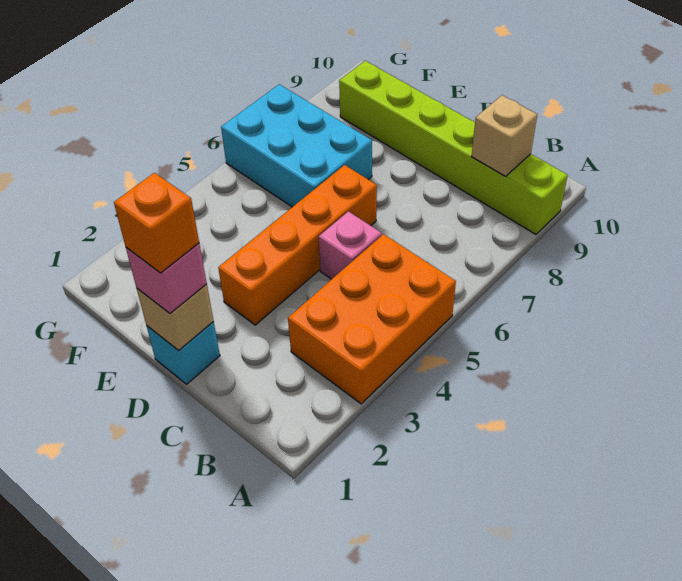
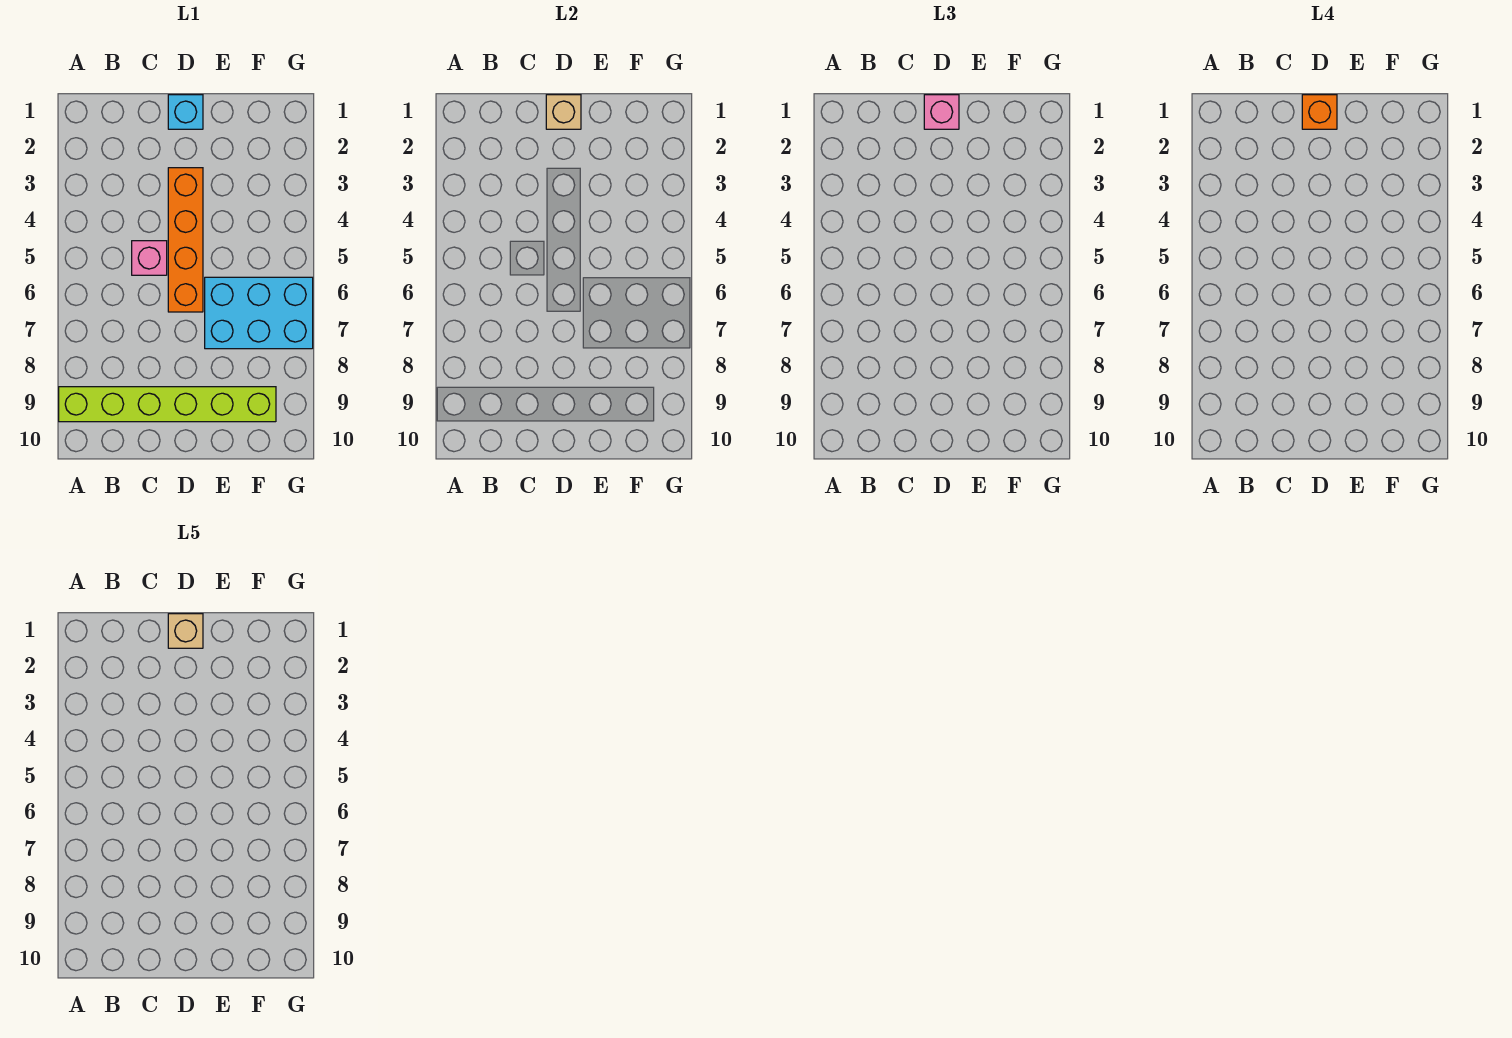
orange 2x3 brick [288,234,456,404] -> none
tan 1x1 brick [472,95,537,176] -> tan 1x1 brick moved to [168,614,203,648]

